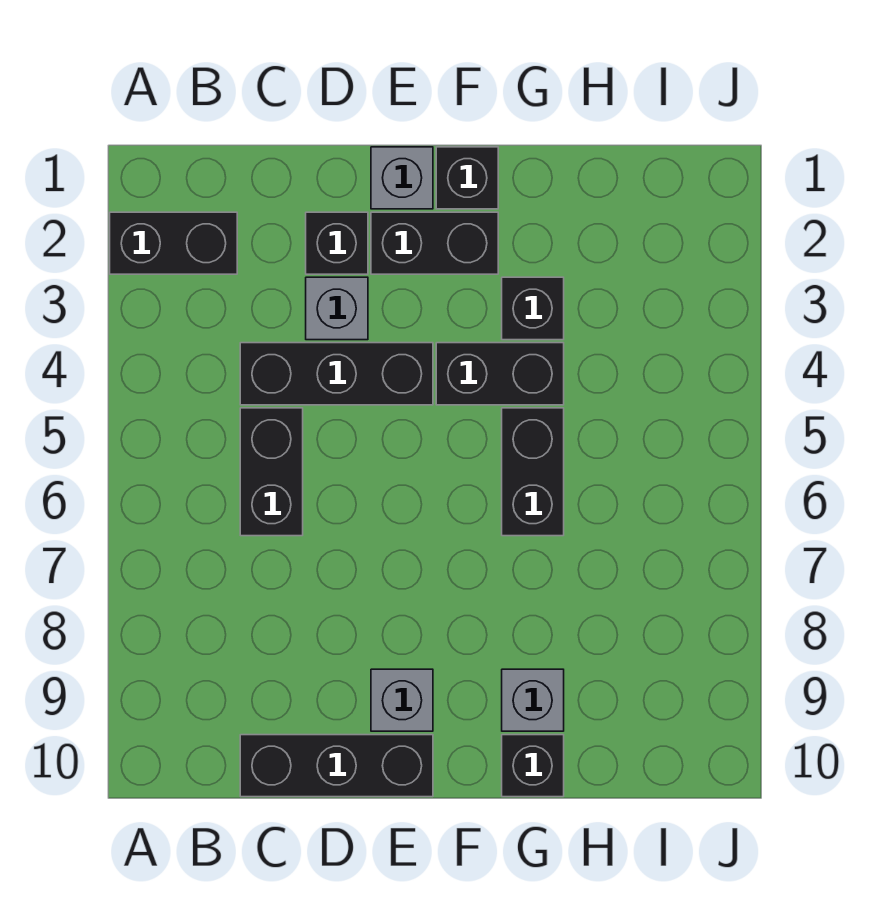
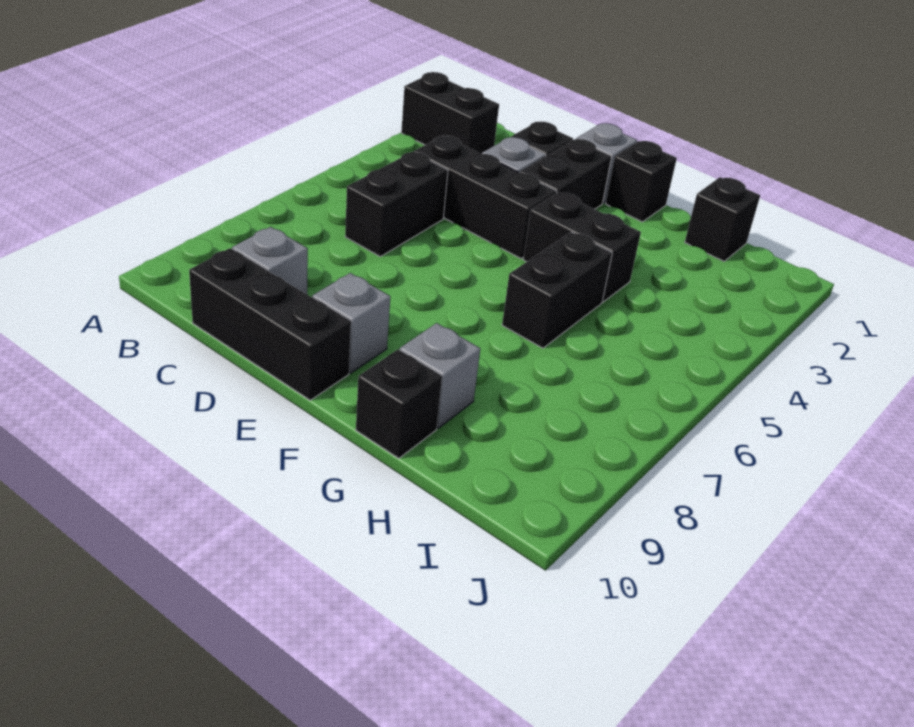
none -> grey 1x1 brick [232,227,308,294]
black 1x2 brick [371,212,498,274] -> black 1x2 brick turned to [520,139,612,209]
black 1x1 brick [502,277,564,340] -> black 1x1 brick moved to [685,177,760,261]

